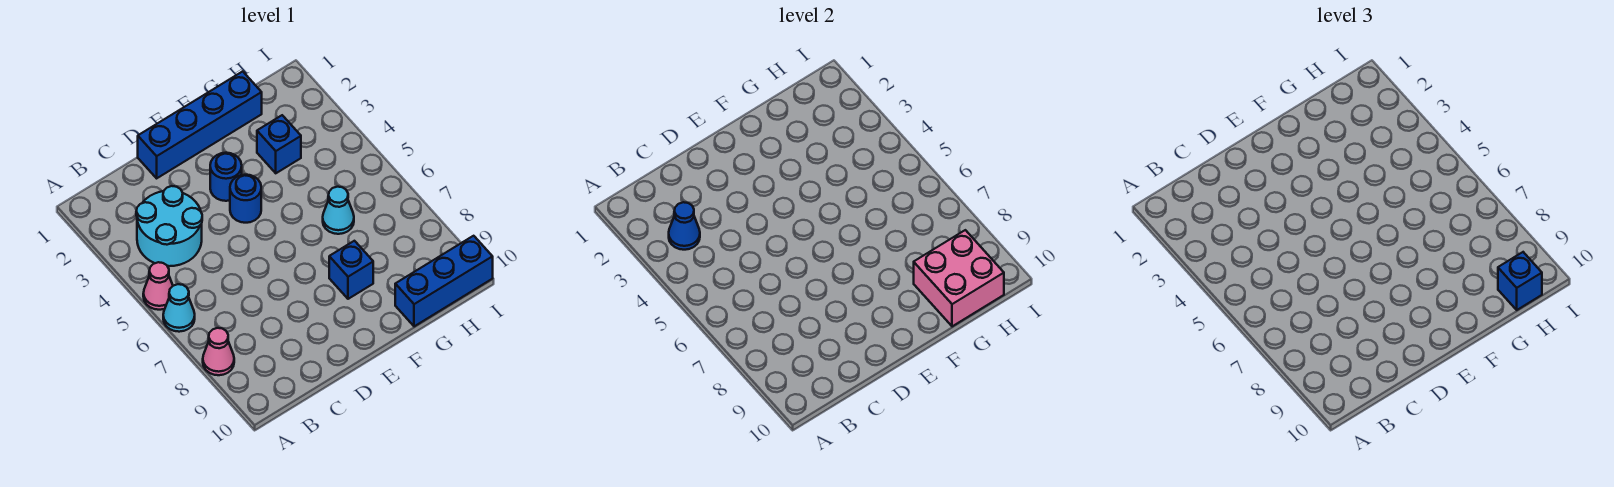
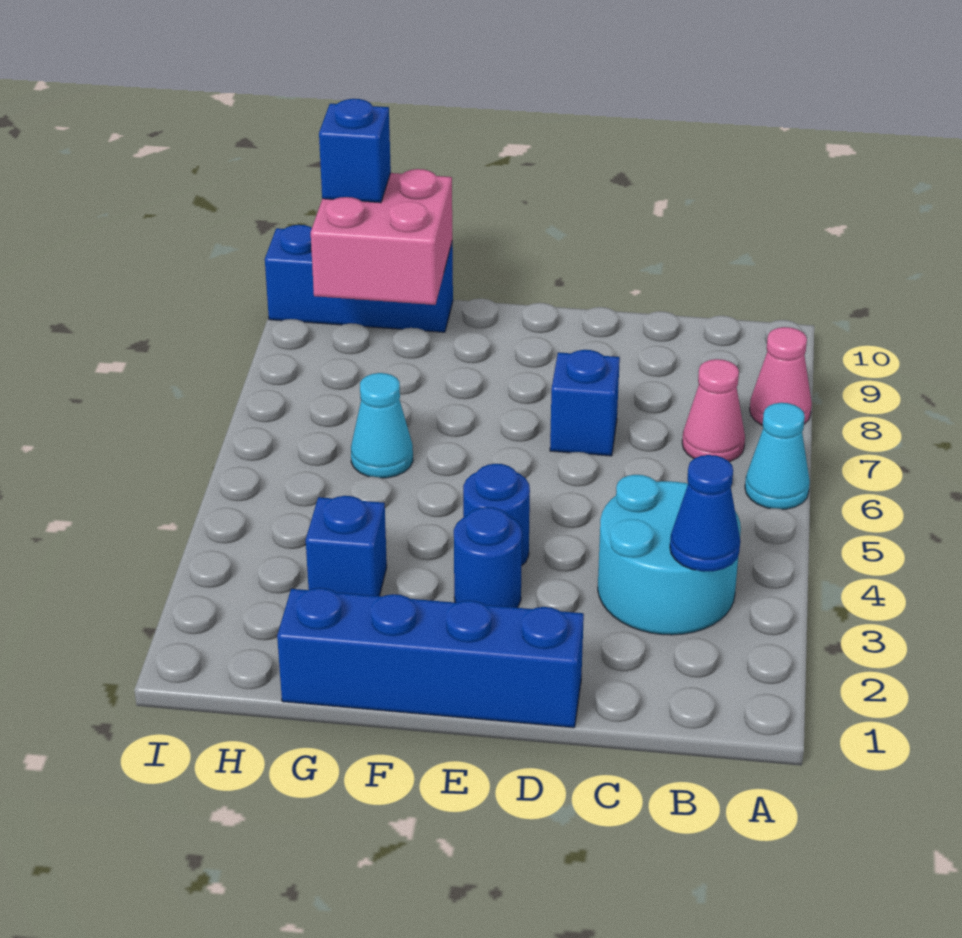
pink 1x1 cone [143,262,173,310] -> pink 1x1 cone moved to [682,359,745,462]
blue 1x1 brick [329,241,373,299] -> blue 1x1 brick moved to [550,350,620,456]

